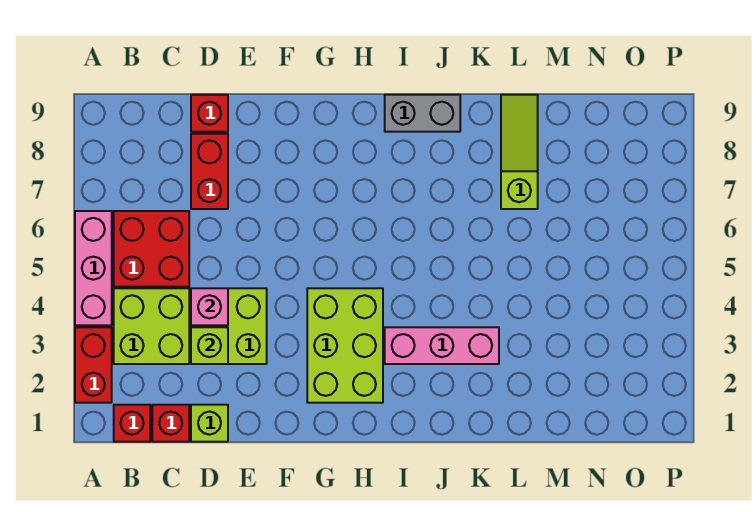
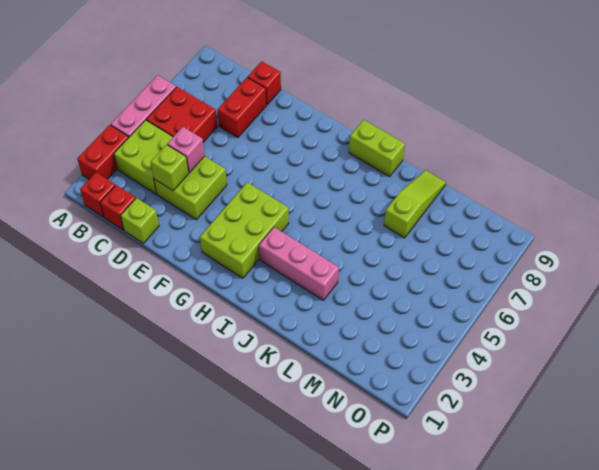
grey 1x2 brick [385,95,460,132] -> lime 1x2 brick [349,120,405,176]

